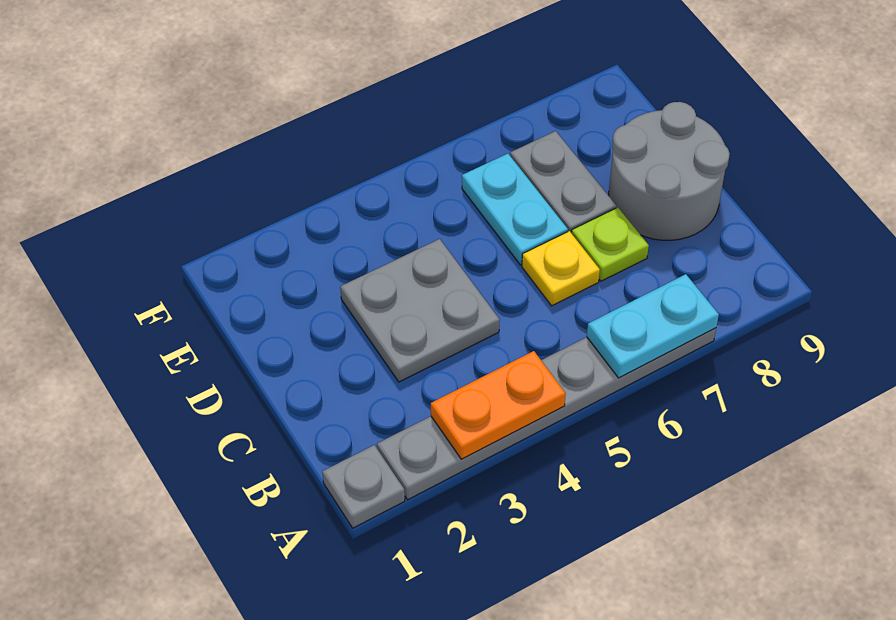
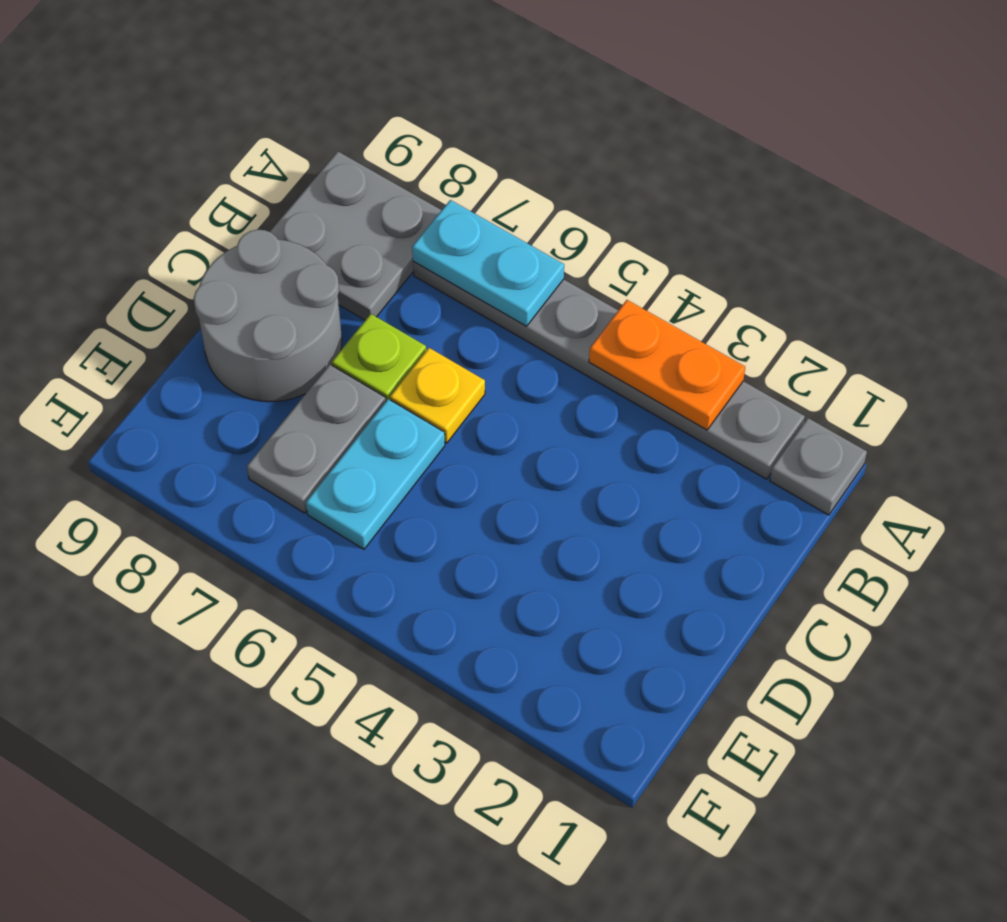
grey 2x2 plate [340,239,500,382] -> grey 2x2 plate moved to [270,152,441,320]

